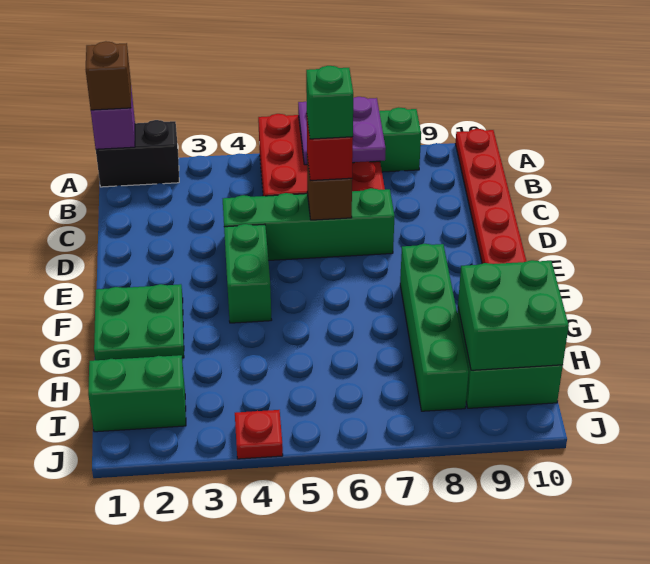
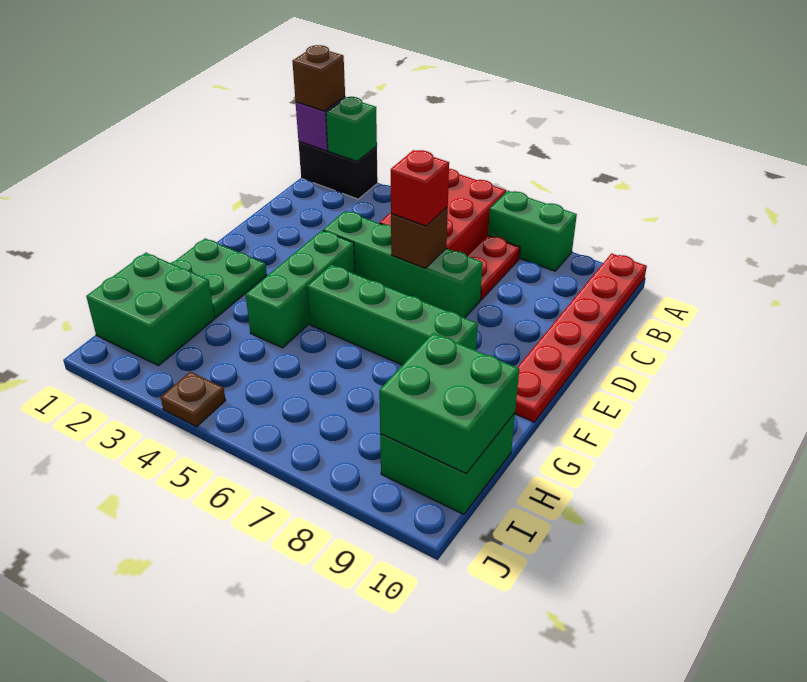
purple 2x2 plate [298,97,386,165] -> none
green 1x1 brick [306,66,353,139] -> green 1x1 brick moved to [326,97,377,161]
green 1x2 brick [224,224,272,323] -> green 1x3 brick [246,231,355,348]
green 1x4 brick [400,244,469,411] -> green 1x4 brick turned to [307,265,478,365]
green 1x2 brick [88,355,186,432] -> green 2x2 brick [86,253,215,366]
red 1x1 plate [235,410,283,459] -> brown 1x1 plate [161,372,226,427]

